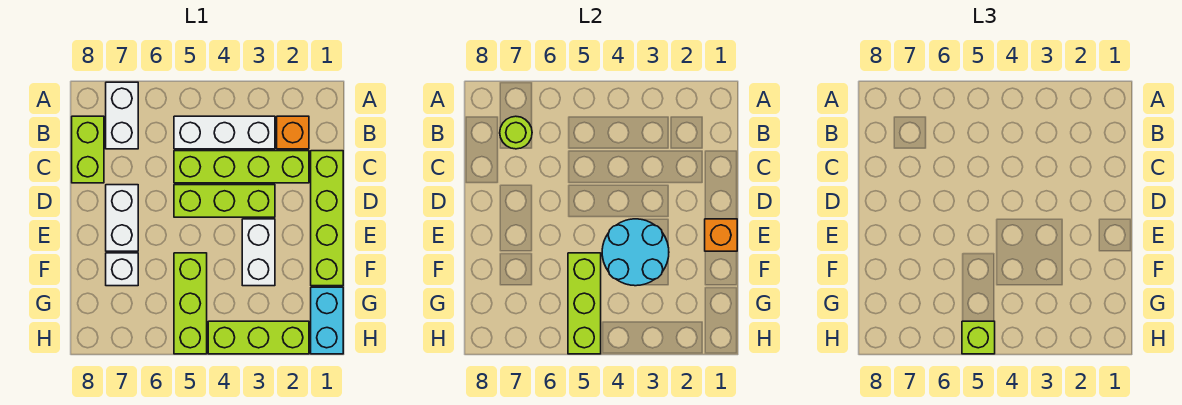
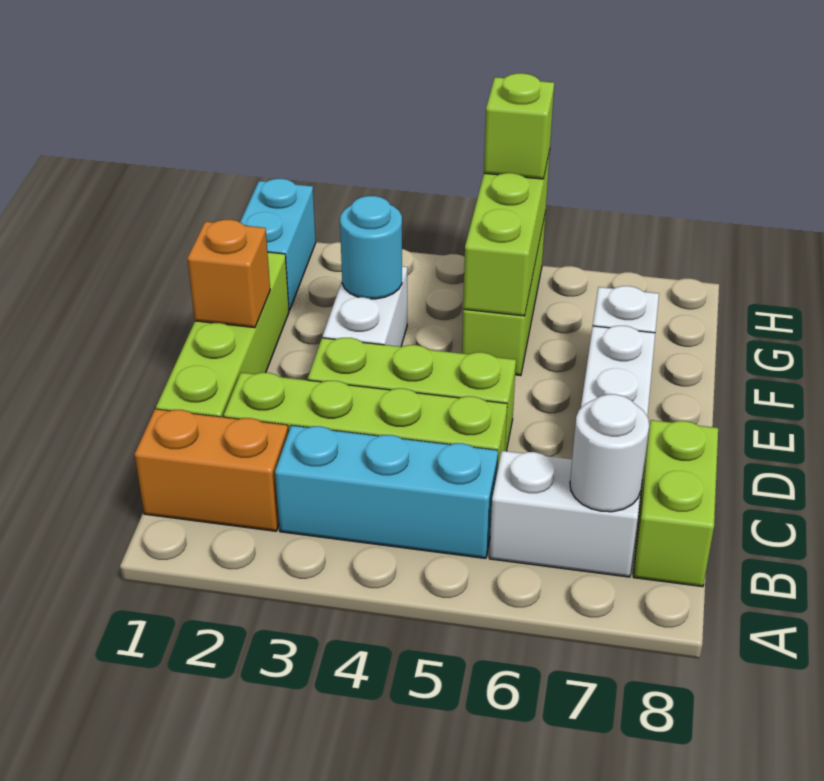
white 1x2 brick [106,82,138,149] -> white 1x2 brick turned to [489,451,640,577]
orange 1x1 brick [277,116,309,149] -> orange 1x2 brick [135,409,288,531]
white 1x3 brick [174,116,275,149] -> cyan 1x3 brick [275,425,498,558]
lime 1x1 round brick [500,116,532,149] -> white 1x1 round brick [570,394,649,512]
cyan 2x2 round brick [602,219,669,286] -> cyan 1x1 round brick [340,196,402,299]
lime 1x3 brick [208,321,309,354] -> none

